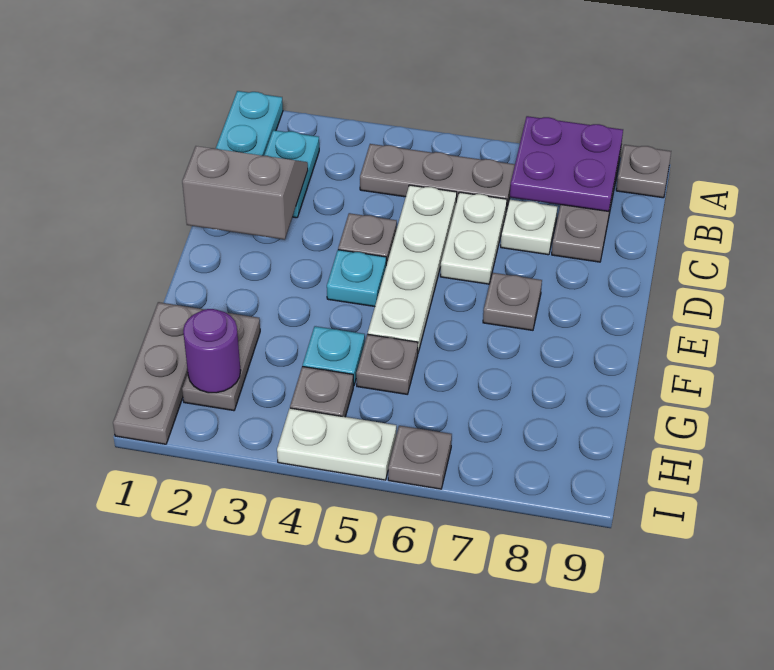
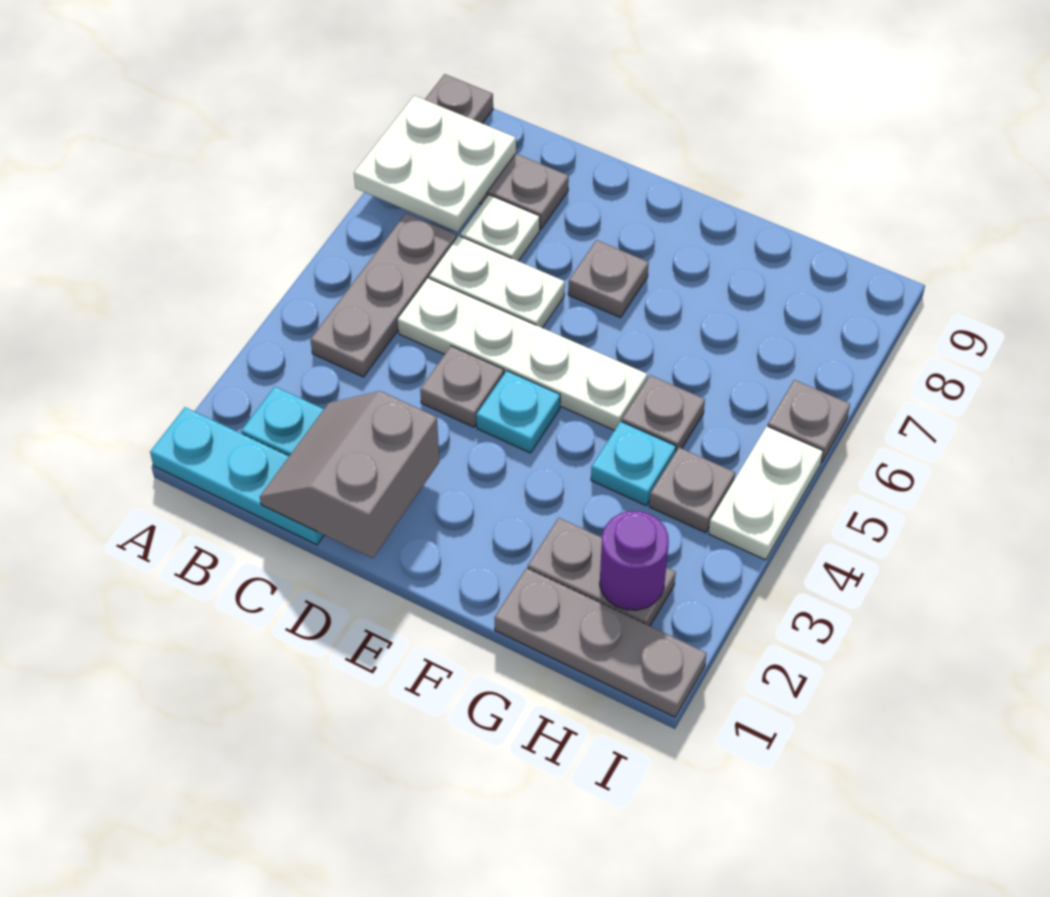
purple 2x2 plate [510,116,623,211] -> white 2x2 plate [354,96,516,232]

